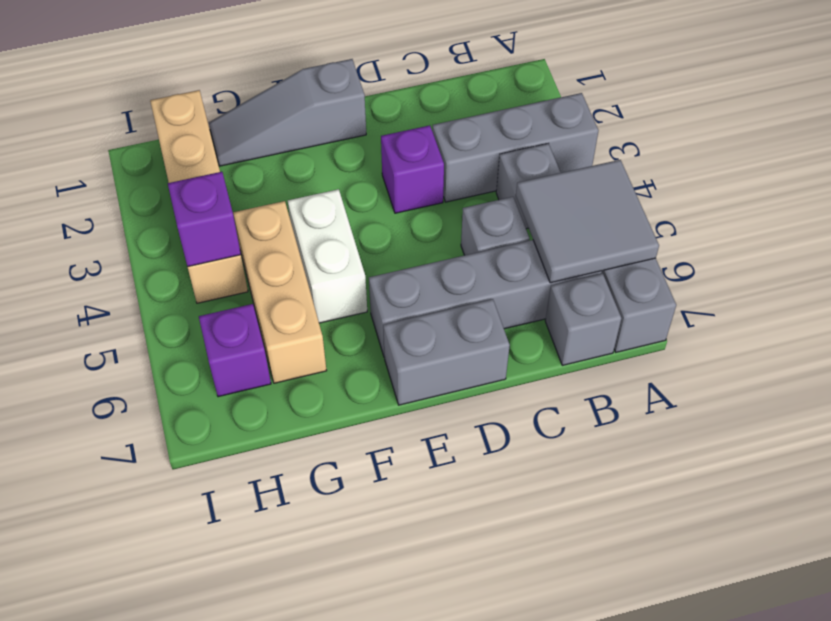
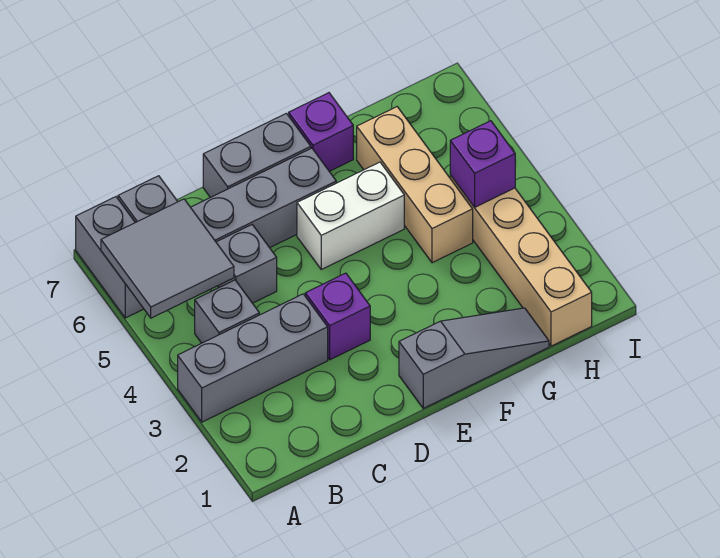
white 1x2 brick [288,189,367,323] -> white 1x2 brick turned to [297,162,404,269]
purple 1x1 brick [199,304,271,397] -> purple 1x1 brick moved to [289,93,353,171]

